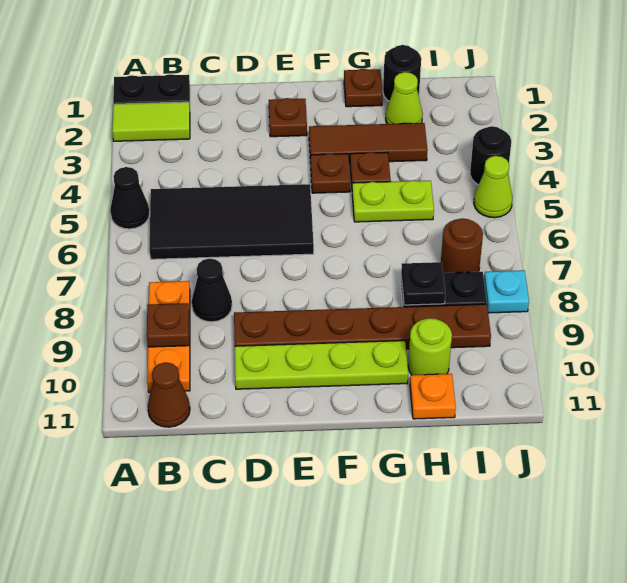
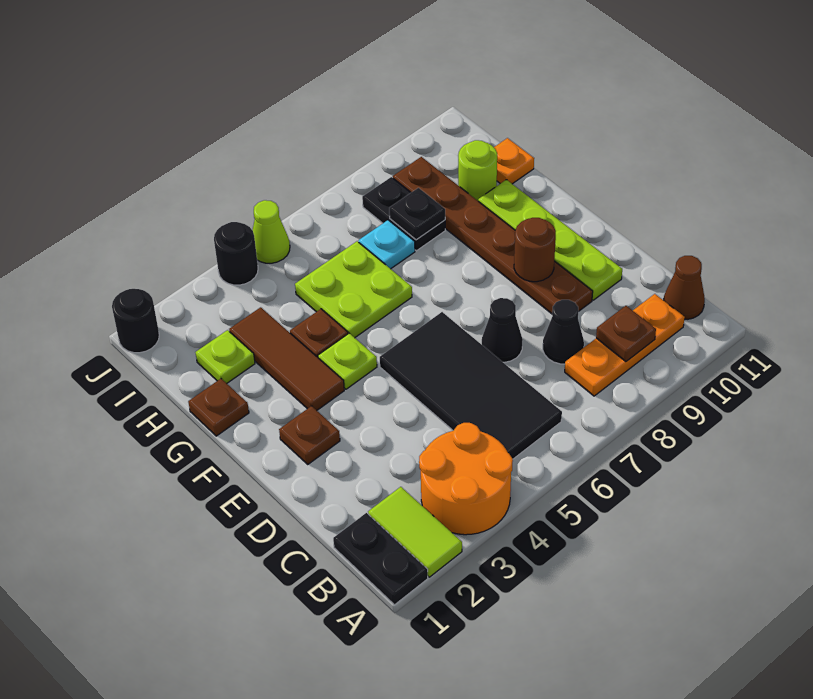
none -> orange 2x2 round brick [419,423,513,535]
black 1x1 cone [110,167,149,229] -> black 1x1 cone moved to [482,298,523,362]
brown 1x1 plate [311,154,350,193] -> lime 1x1 plate [318,333,377,389]
lime 1x2 plate [352,181,434,222] -> lime 2x2 plate [295,241,412,338]
black 1x1 round brick [383,45,421,101] -> black 1x1 round brick moved to [112,289,159,353]
lime 1x1 cone [386,72,423,124] -> lime 1x1 plate [195,330,255,383]
brown 1x1 round brick [441,218,483,273] -> brown 1x1 round brick moved to [514,218,556,282]
cyan 1x1 plate [484,270,529,313] -> cyan 1x1 plate moved to [359,220,415,269]

